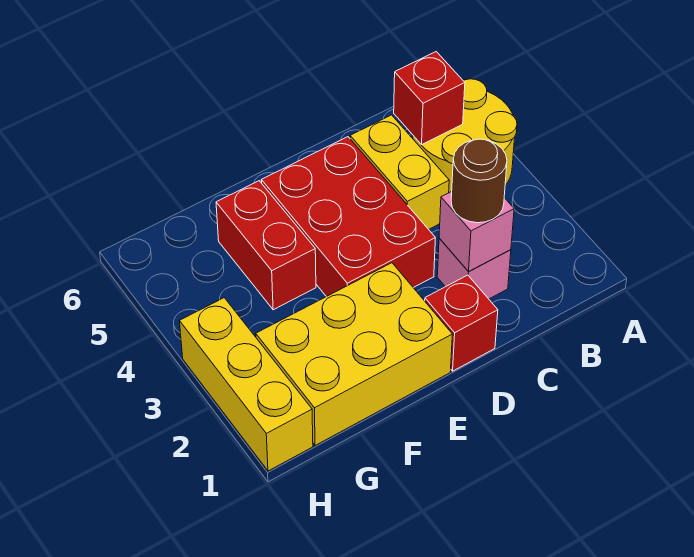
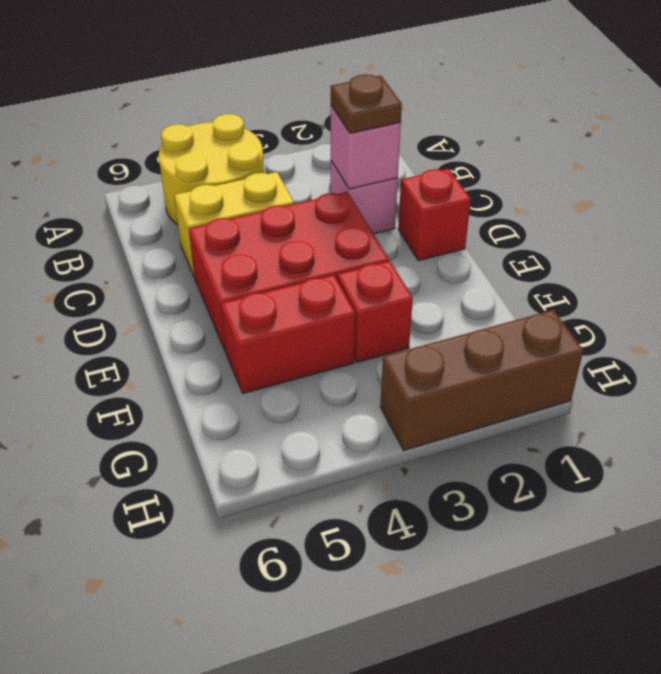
red 1x1 brick [394,52,465,145] -> red 1x1 brick moved to [337,261,413,362]
brown 1x1 round brick [451,139,507,223] -> brown 1x1 plate [331,74,402,133]
yellow 2x3 brick [256,263,452,446] -> none
yellow 1x3 brick [180,298,313,471] -> brown 1x3 brick [380,310,583,450]

